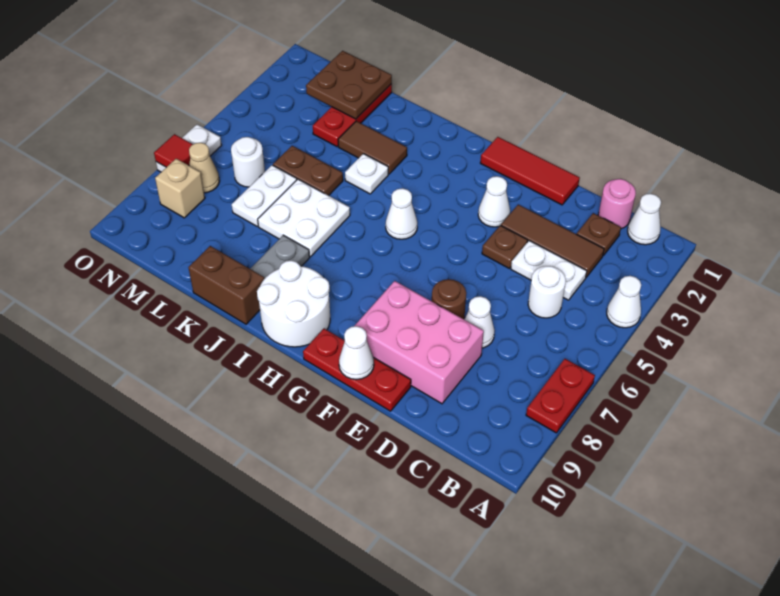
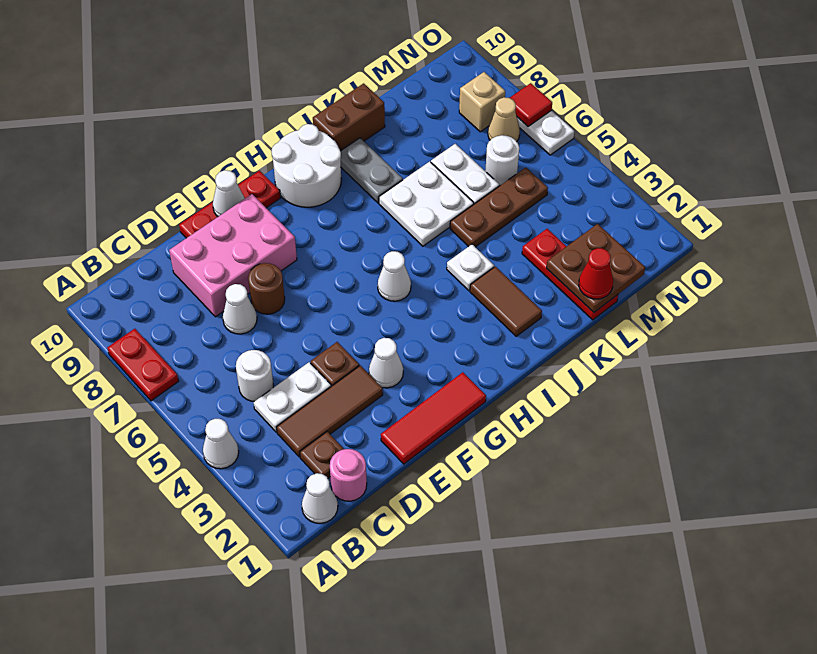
brown 1x2 tile [338,121,407,174] -> brown 1x2 tile turned to [470,266,542,336]
brown 1x2 plate [273,146,343,196] -> brown 1x3 plate [450,168,548,247]
none -> red 1x1 cone [579,248,613,299]

